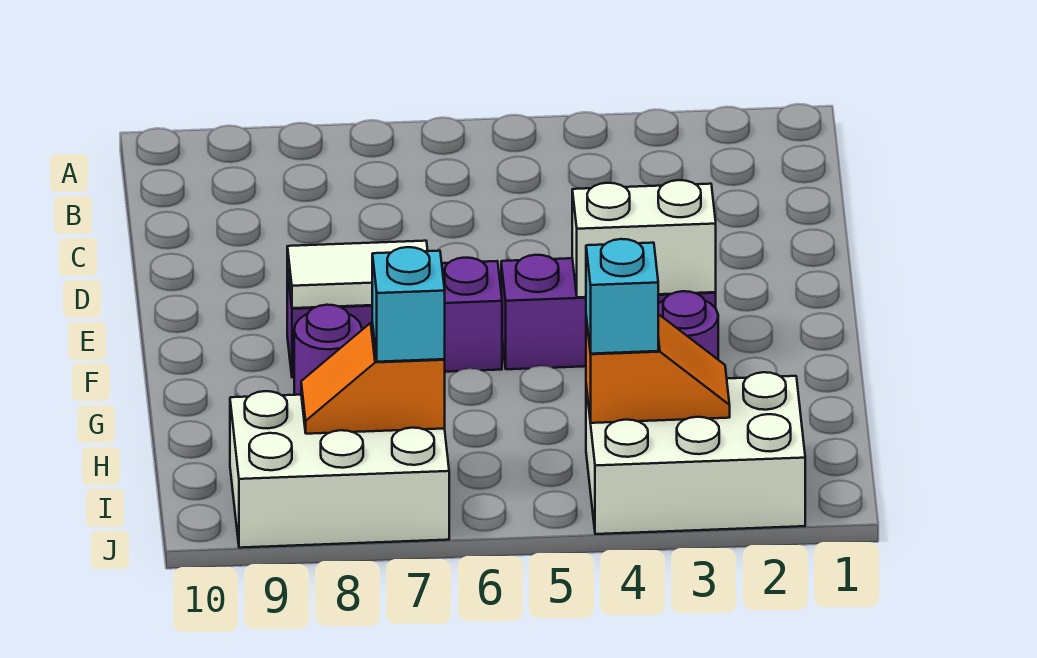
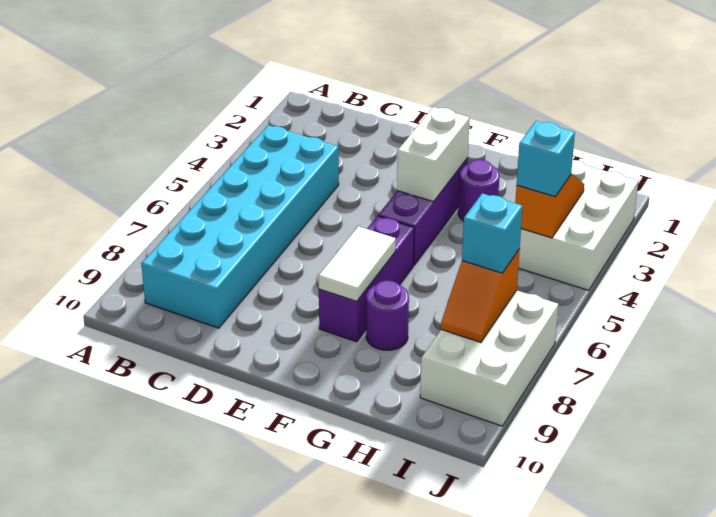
none -> cyan 2x6 brick [142,125,339,328]

